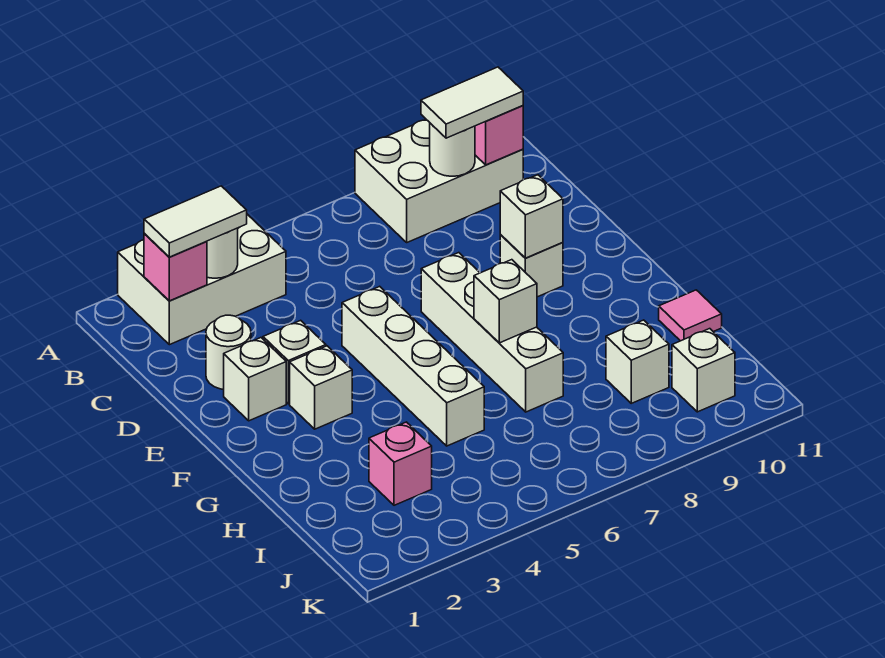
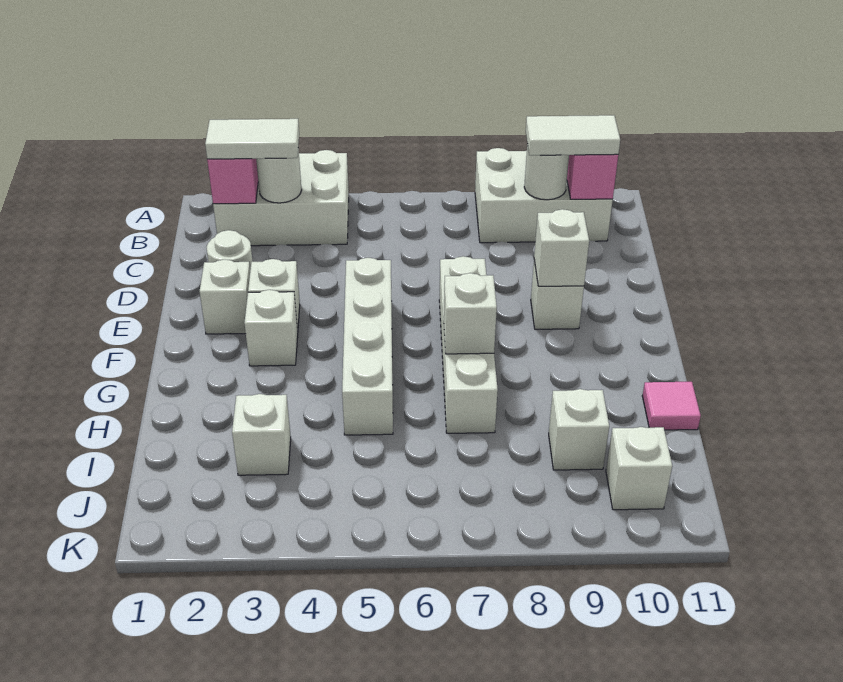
pink 1x1 brick [369,422,432,505] -> white 1x1 brick [232,394,291,475]

